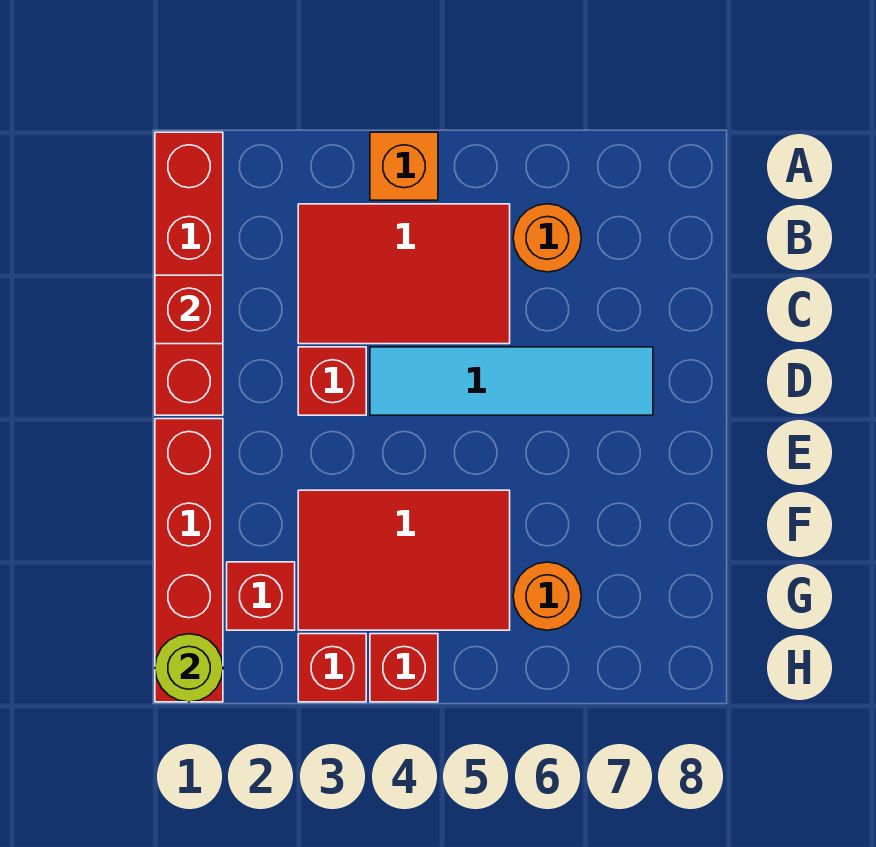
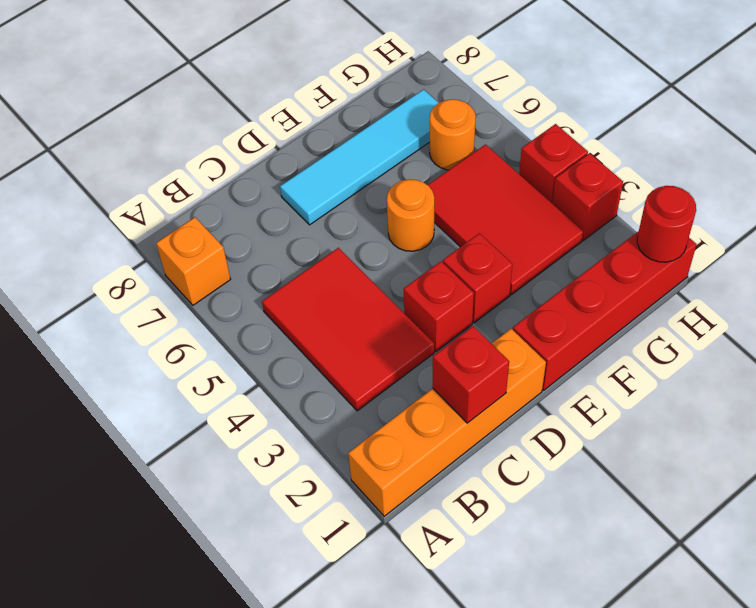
red 1x4 brick [155,132,223,415] -> orange 1x4 brick [348,329,546,516]
orange 1x1 brick [370,132,438,200] -> orange 1x1 brick moved to [156,217,231,305]
orange 1x1 round brick [513,204,581,272] -> orange 1x1 round brick moved to [387,179,434,251]
cyan 1x4 tile [370,347,653,415] -> cyan 1x4 tile turned to [280,89,438,225]
red 1x1 brick [227,562,295,630] -> red 1x1 brick moved to [443,233,512,323]
lime 1x1 round brick [155,634,223,702] -> red 1x1 round brick [637,186,696,262]

